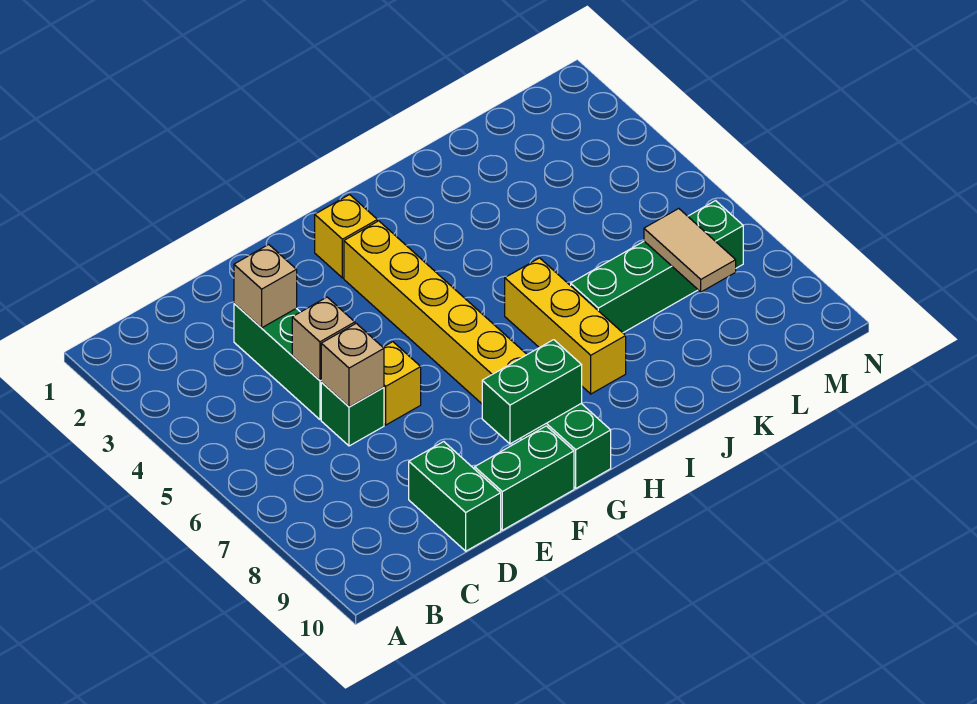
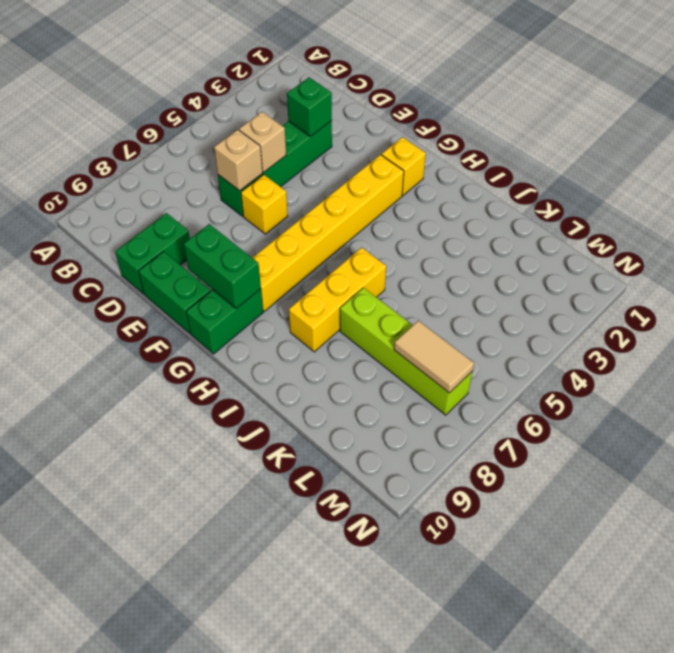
tan 1x1 brick [234,244,297,328] -> green 1x1 brick [287,77,332,137]
green 1x4 brick [571,201,743,333] -> lime 1x4 brick [340,288,472,415]
tan 1x2 tile [644,209,736,292] -> tan 1x2 tile turned to [394,321,474,393]

